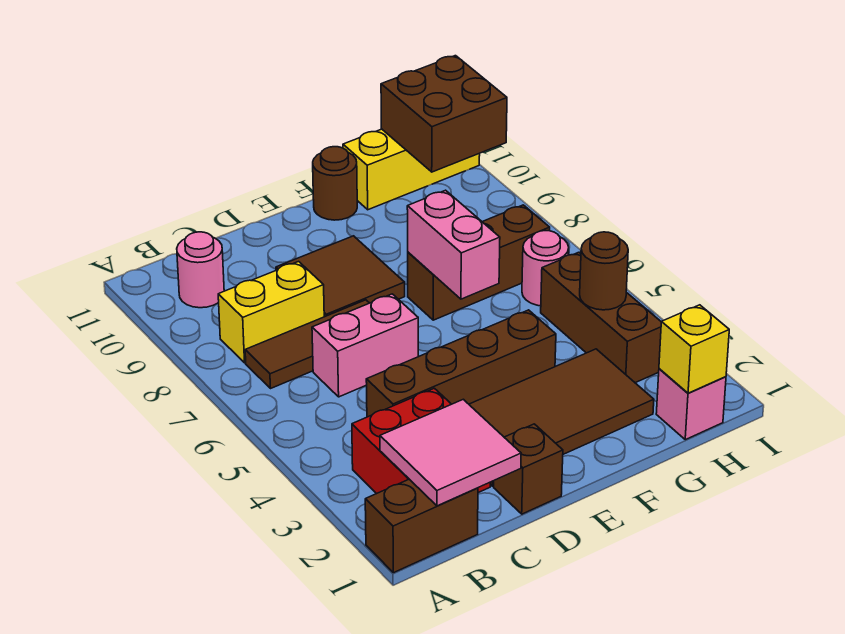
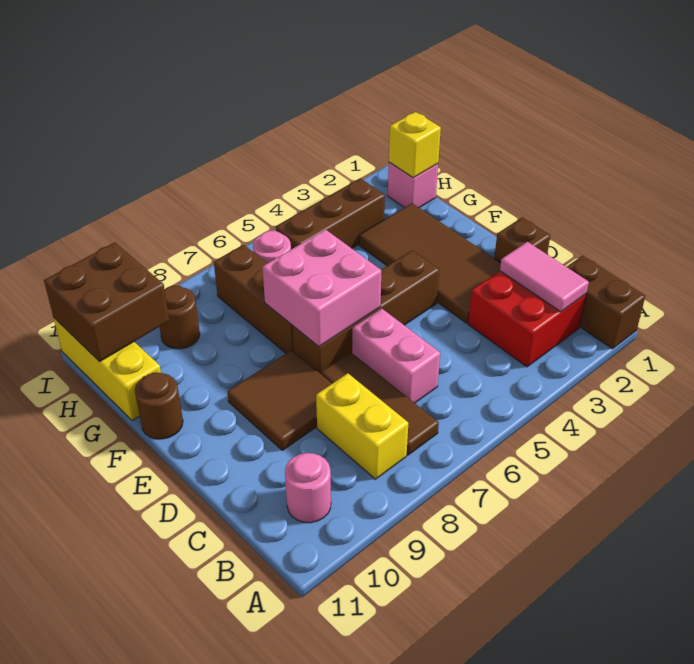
pink 2x2 tile [380,399,521,506] -> pink 1x2 tile [500,242,589,312]
brown 1x4 brick [366,310,556,417] -> brown 1x4 brick turned to [292,250,439,374]
pink 1x2 brick [407,190,500,299] -> pink 2x2 brick [262,230,381,347]
brown 1x1 round brick [580,232,628,310] -> brown 1x1 round brick moved to [160,286,200,349]

